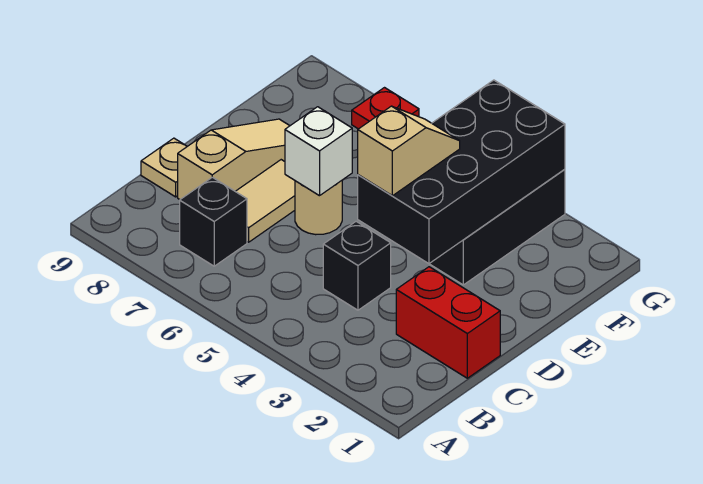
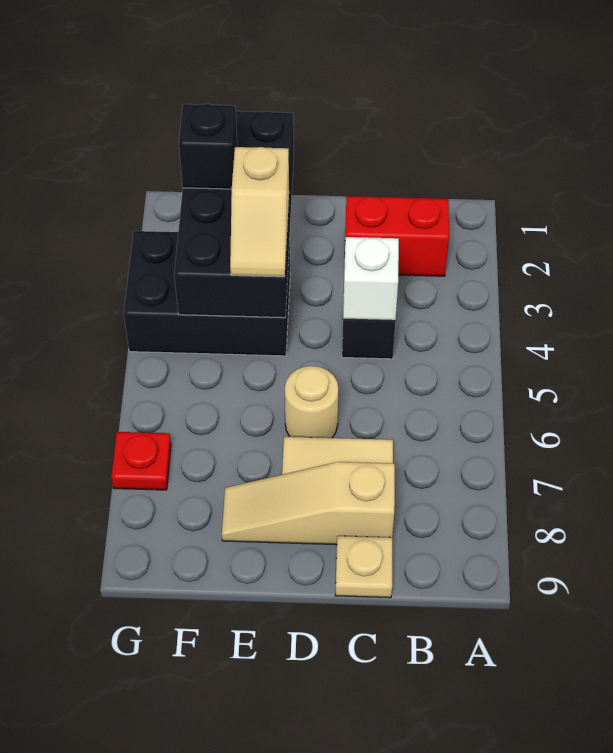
black 1x1 brick [180,177,247,266] -> black 1x1 brick moved to [179,104,237,189]
red 1x2 brick [396,267,500,378] -> red 1x2 brick turned to [344,196,449,276]
black 2x4 brick [358,80,565,264] -> black 2x4 brick turned to [174,111,294,318]
tan 1x2 slope [358,106,460,196] -> tan 1x2 slope turned to [230,147,289,277]
white 1x1 brick [285,107,352,196] -> white 1x1 brick moved to [343,237,399,321]

